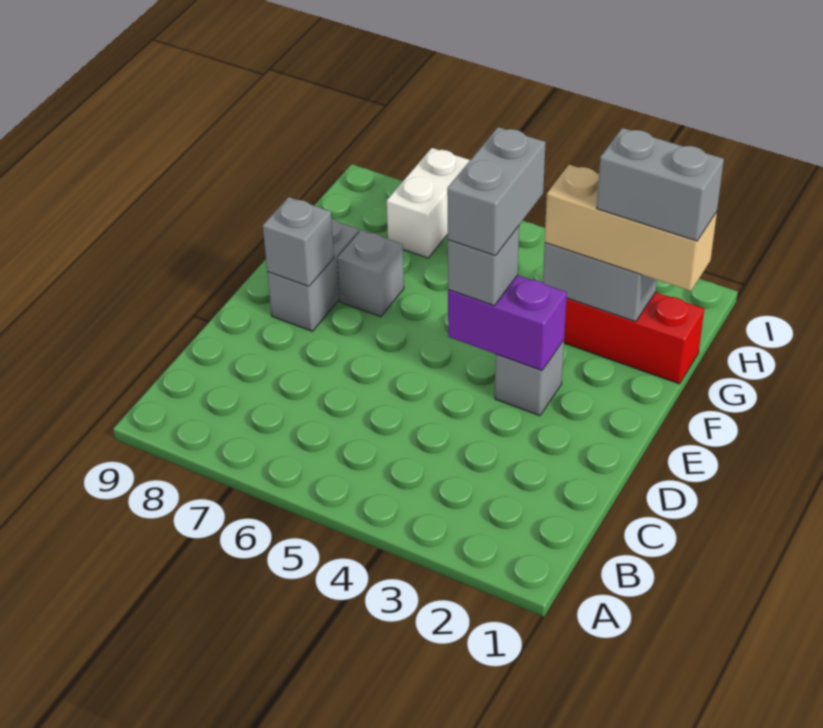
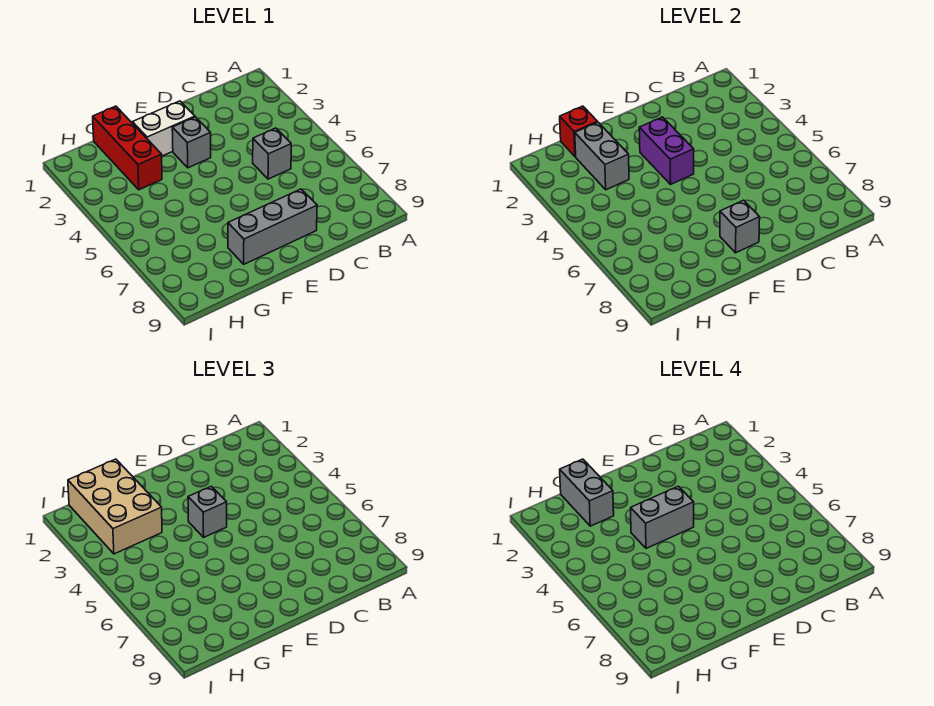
grey 1x2 brick [267,218,359,331] -> grey 1x3 brick [228,189,317,264]
grey 1x1 brick [337,230,404,317] -> grey 1x1 brick moved to [253,128,291,179]
none -> red 1x1 brick [560,106,597,157]
tan 1x3 brick [545,165,717,291] -> tan 2x3 brick [68,459,162,554]
white 1x2 brick [387,148,470,258] -> white 1x2 brick moved to [132,101,195,156]

